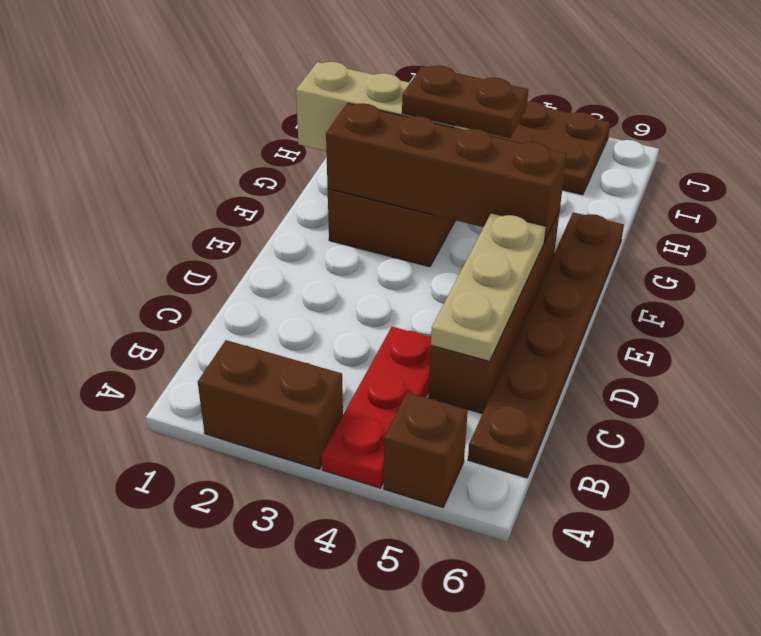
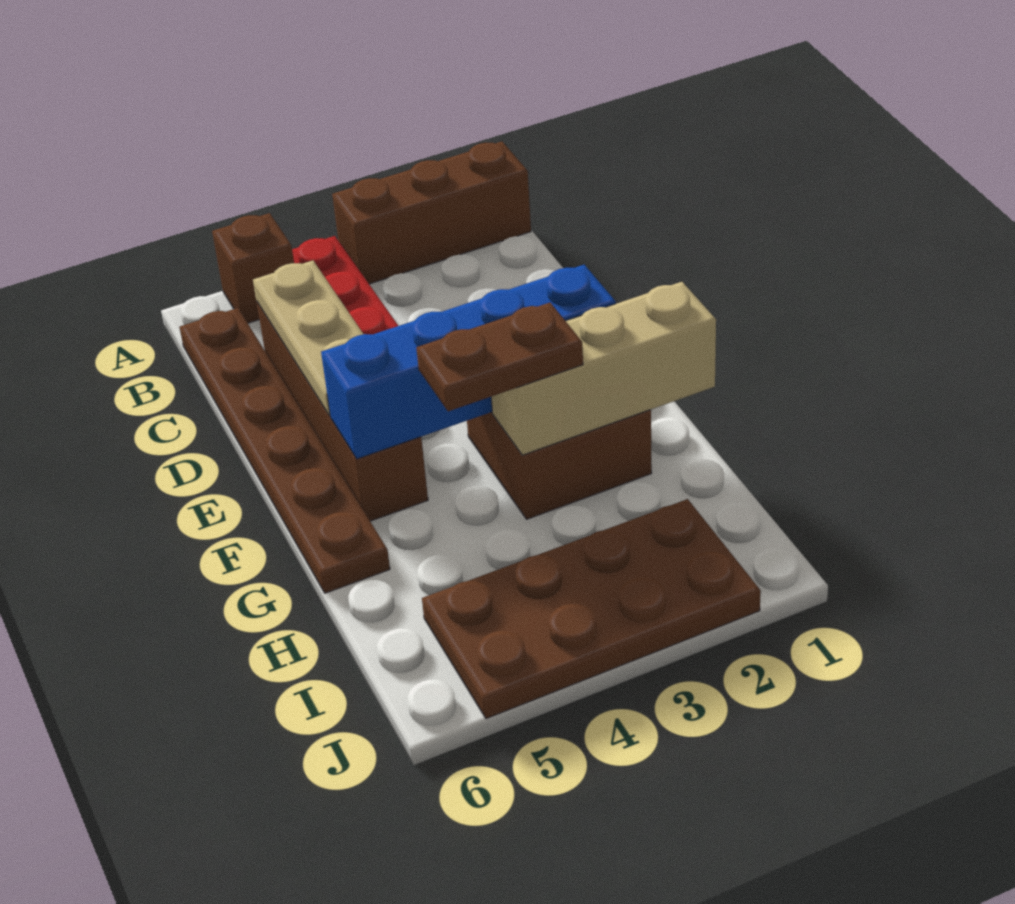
brown 1x2 brick [198,340,343,469] -> brown 1x3 brick [332,141,531,284]
brown 1x4 brick [326,103,567,242] -> blue 1x4 brick [321,265,616,459]

